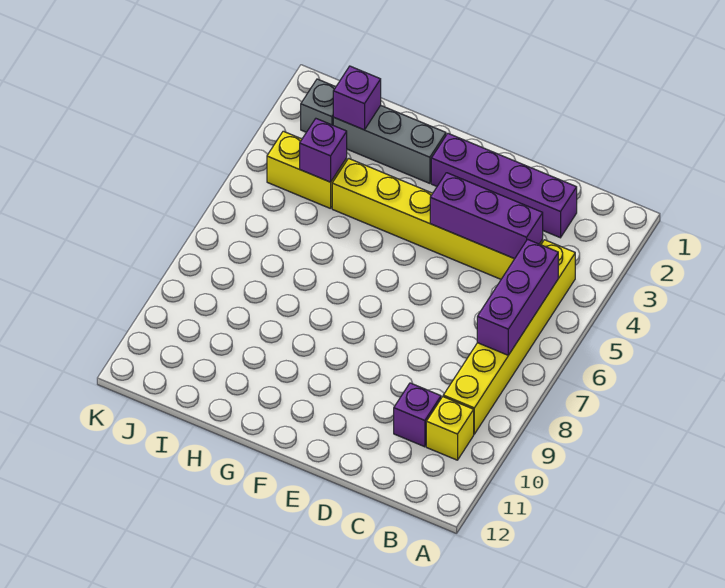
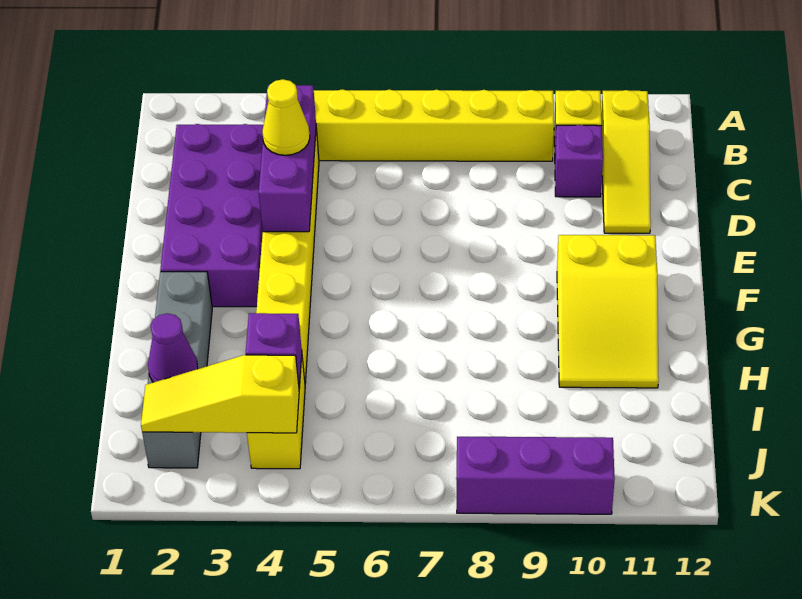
purple 1x3 brick [477,239,558,355] -> purple 1x3 brick moved to [456,437,615,514]
none -> yellow 1x3 slope [601,90,651,233]
purple 1x4 brick [431,133,577,238] -> purple 2x4 brick [160,124,264,307]
none -> yellow 1x1 cone [262,79,310,155]
none -> yellow 2x3 slope [557,235,659,388]
purple 1x1 brick [333,66,381,130] -> purple 1x1 cone [148,313,198,382]
none -> yellow 1x3 slope [141,355,299,433]

